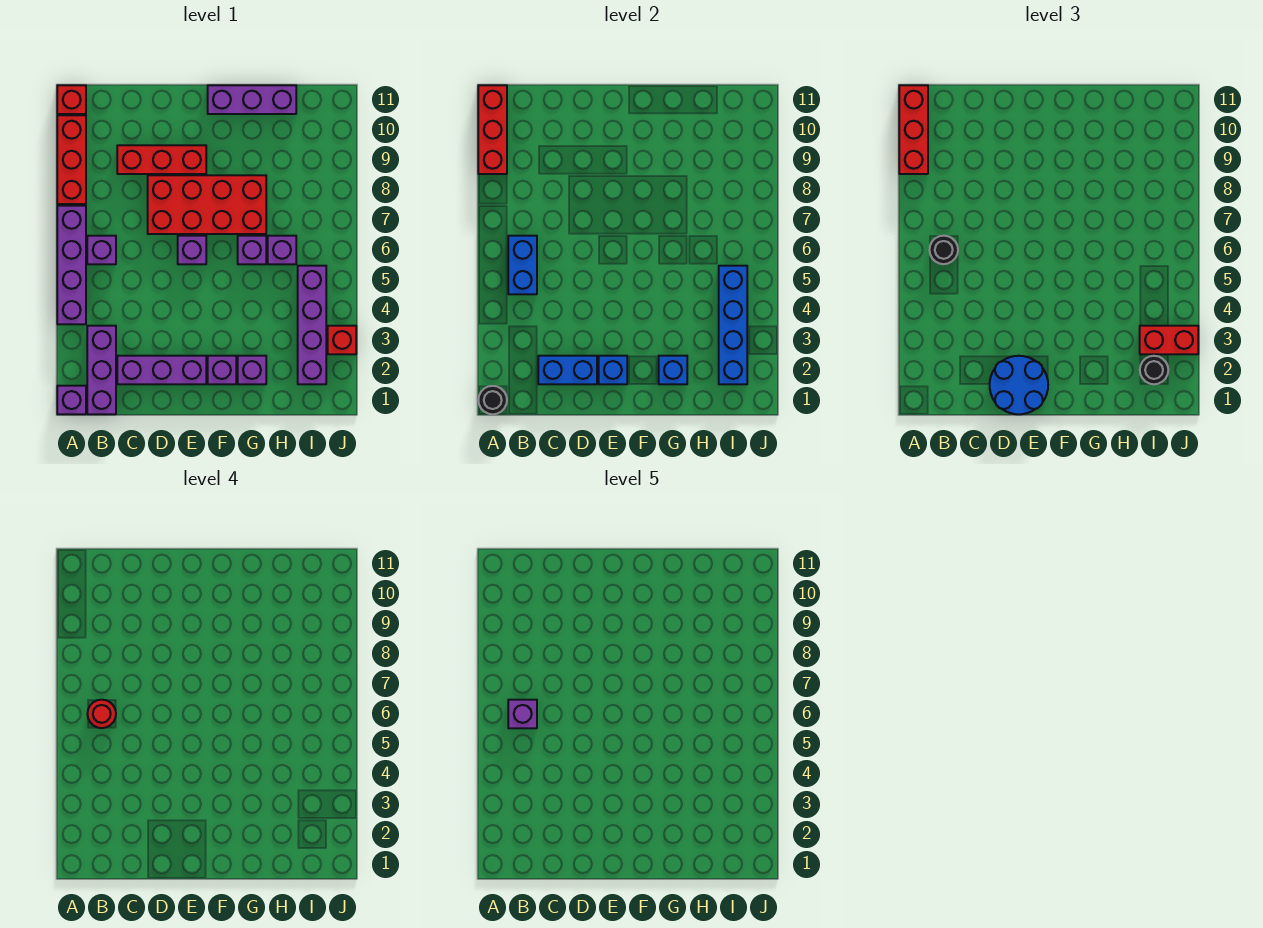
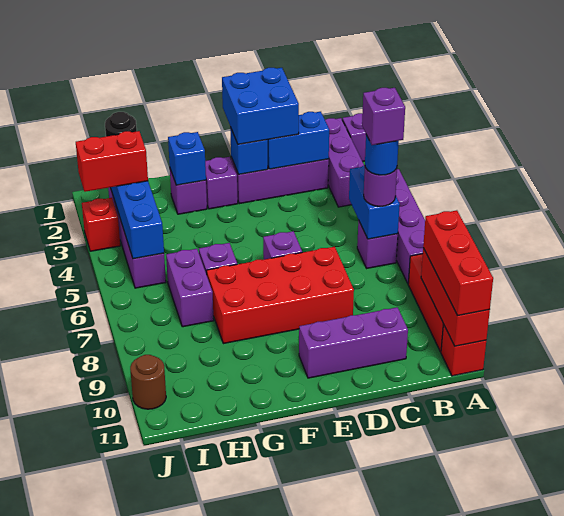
black 1x1 round brick [478,386,507,414] -> none
black 1x1 round brick [930,236,958,264] -> purple 1x1 round brick [364,168,397,206]
red 1x1 round brick [88,700,116,728] -> blue 1x1 round brick [365,135,399,175]
red 1x3 brick [117,145,206,174] -> none
blue 2x2 round brick [990,356,1048,414] -> blue 2x2 brick [222,68,299,144]
purple 1x3 brick [208,85,296,114] -> purple 1x3 brick moved to [299,307,408,378]
purple 1x1 brick [268,236,296,264] -> purple 1x2 brick [166,249,214,327]
none -> brown 1x1 round brick [130,355,166,409]

